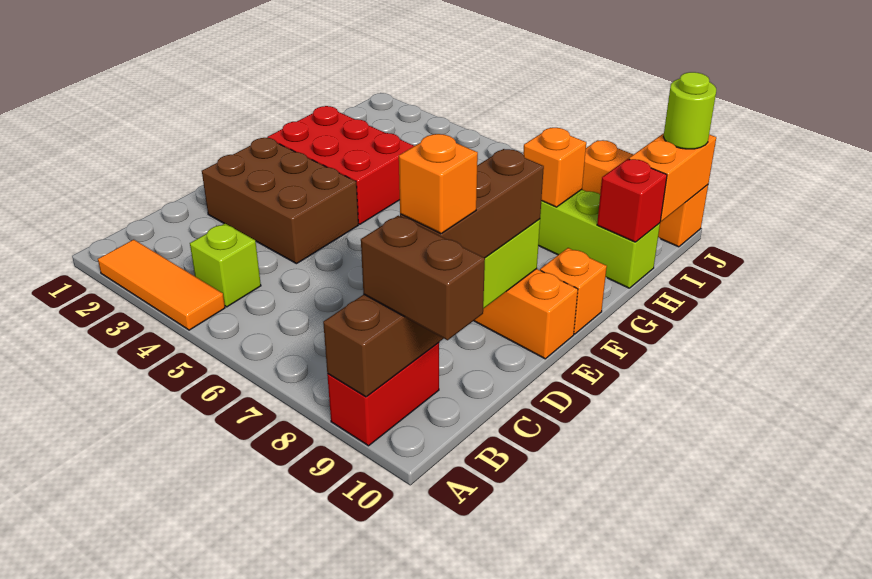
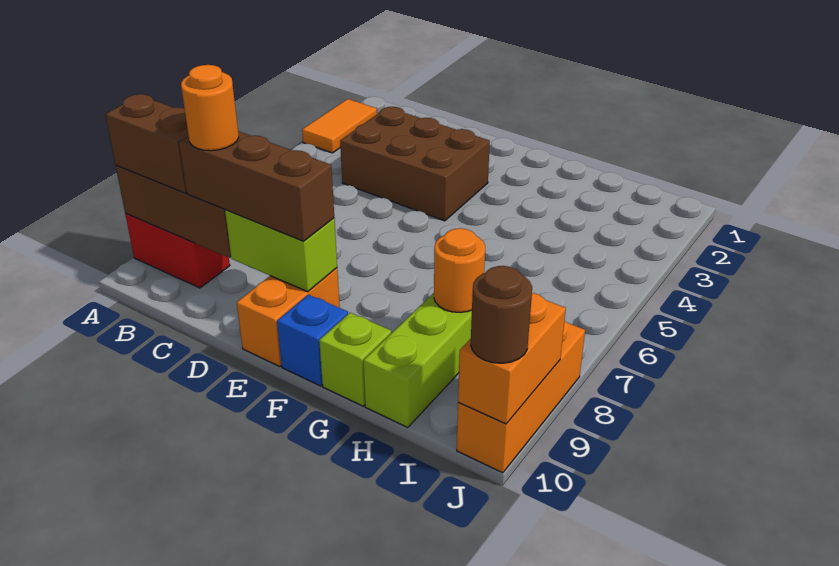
orange 1x3 tile [98,240,225,330] -> orange 1x2 tile [302,99,377,153]
lime 1x1 brick [190,224,261,307] -> lime 1x1 brick moved to [319,313,391,406]
brown 1x2 brick [361,216,485,340] -> brown 1x2 brick turned to [105,94,189,193]
orange 1x1 brick [399,134,478,234] -> orange 1x1 round brick [181,65,239,151]
brown 2x3 brick [202,138,358,264] -> brown 2x3 brick turned to [340,107,490,221]
red 2x3 brick [267,106,414,224] -> none
orange 1x1 brick [540,248,607,334] -> blue 1x1 brick [277,295,348,386]
orange 1x1 brick [523,128,586,207] -> orange 1x1 round brick [434,228,485,313]
red 1x1 brick [597,159,667,242] -> none
orange 1x2 brick [629,133,716,221] -> orange 1x2 brick turned to [458,293,566,424]
lime 1x1 round brick [663,72,716,149] -> brown 1x1 round brick [471,266,532,363]

